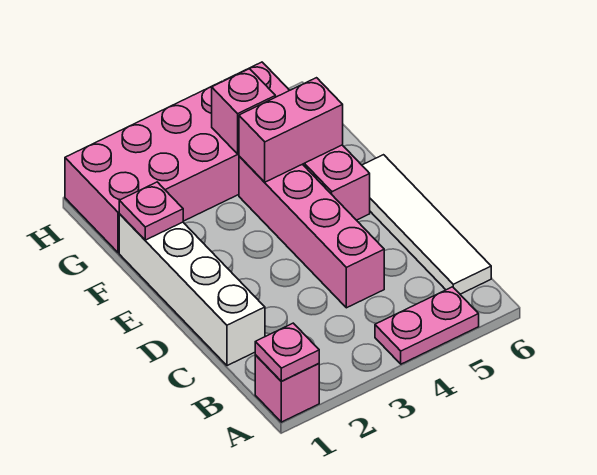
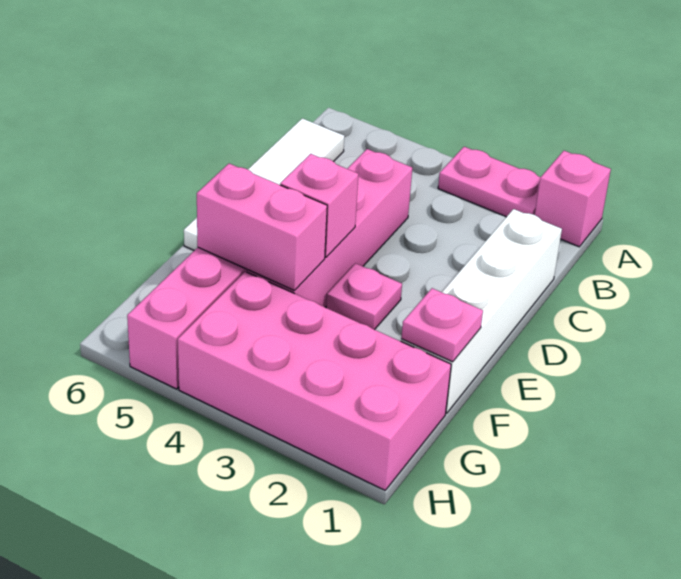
pink 1x1 plate [255,323,319,381] -> pink 1x1 plate moved to [326,263,402,330]
pink 1x2 plate [375,287,479,364] -> pink 1x2 plate moved to [438,147,540,217]
pink 1x1 brick [212,69,275,154] -> pink 1x1 brick moved to [280,154,358,257]

